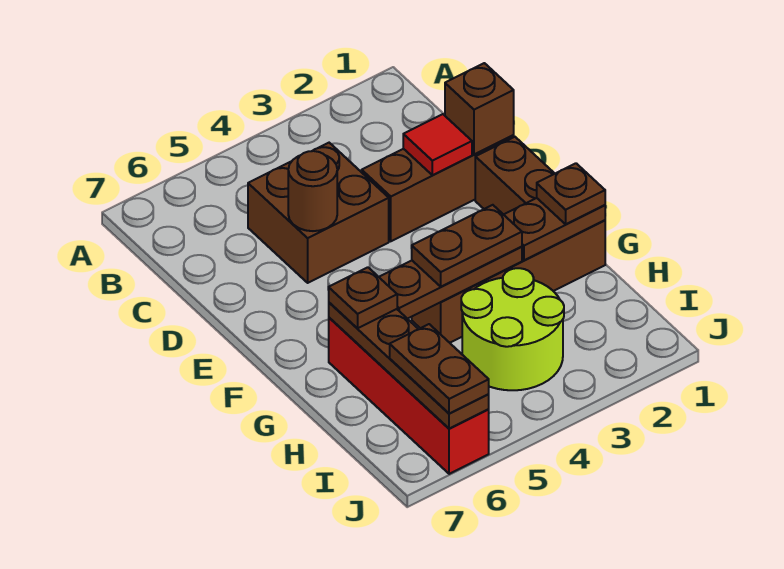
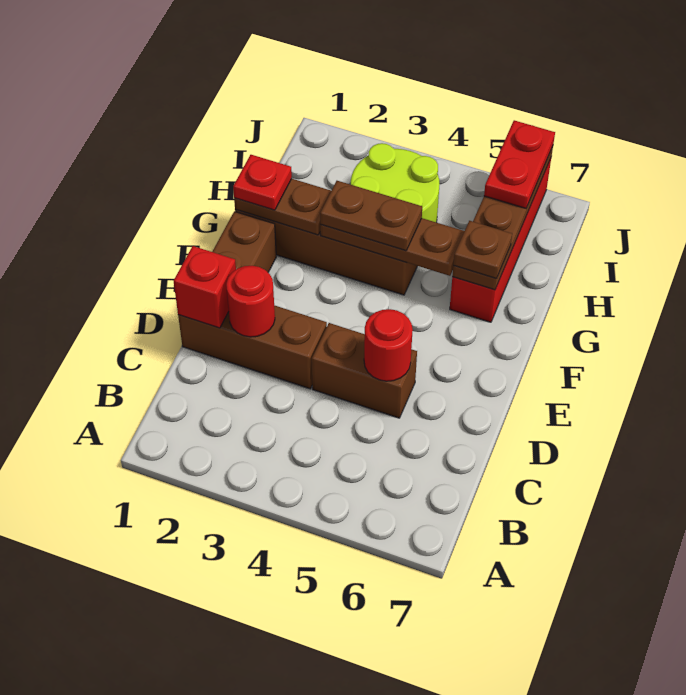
brown 2x2 brick [248,143,389,283] -> brown 1x2 brick [312,323,417,418]
brown 1x1 brick [445,63,514,155] -> red 1x1 brick [174,246,236,328]
red 1x1 tile [403,114,472,175] -> red 1x1 round brick [226,266,275,337]
brown 1x1 round brick [288,151,337,231] -> red 1x1 round brick [364,309,413,381]
brown 1x1 plate [537,163,605,224] -> red 1x1 plate [233,155,292,210]
brown 1x2 plate [390,324,489,414] -> red 1x2 plate [484,120,555,208]

